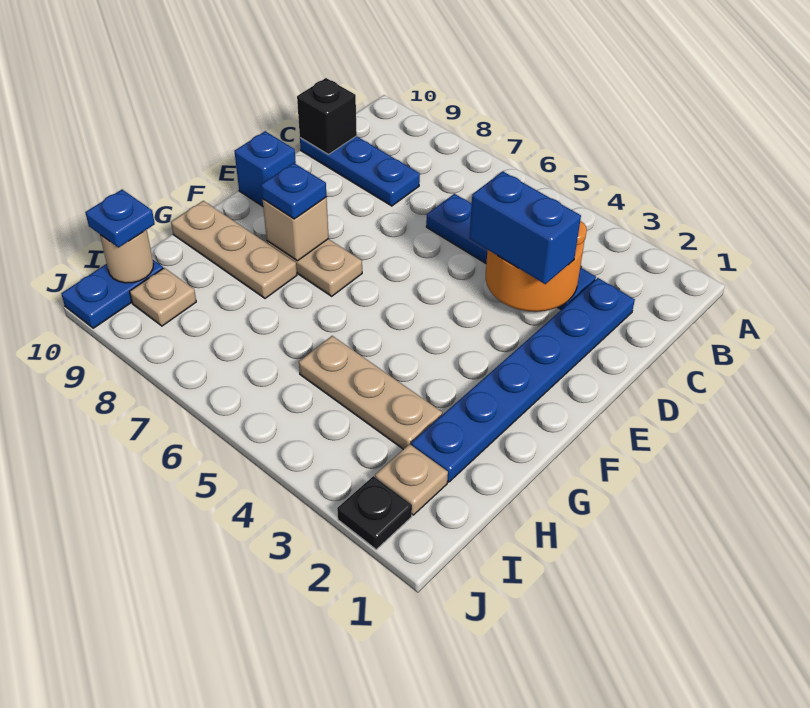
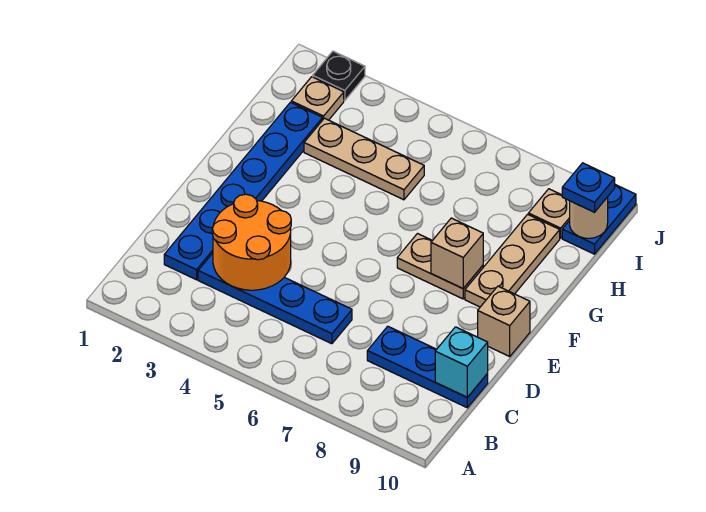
black 1x1 brick [297,78,357,154] -> cyan 1x1 brick [435,327,488,397]
blue 1x2 brick [469,171,581,284] -> none
blue 1x1 brick [234,131,296,206] -> tan 1x1 brick [478,286,530,356]
blue 1x1 plate [261,163,327,219] -> none
tan 1x3 plate [171,201,297,298] -> tan 1x3 plate turned to [465,214,560,307]

